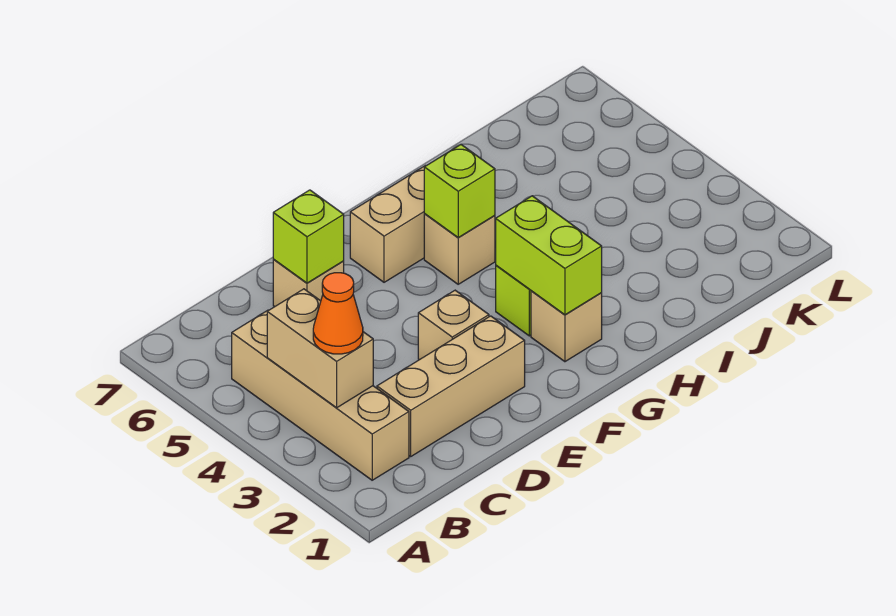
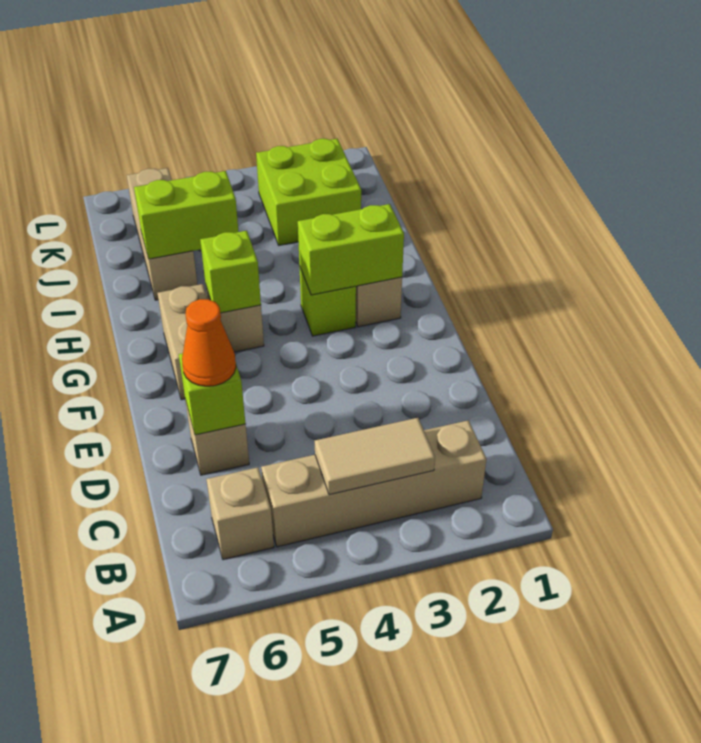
tan 1x2 brick [267,289,373,408] -> tan 1x2 tile [314,418,435,495]
orange 1x1 cone [313,273,363,354] -> orange 1x1 cone moved to [182,299,236,386]
tan 1x3 brick [377,316,525,456] -> tan 1x3 brick moved to [127,168,197,300]
tan 1x1 brick [418,290,489,360] -> tan 1x1 brick moved to [206,467,274,560]
none -> lime 1x2 brick [134,171,239,259]
none -> lime 2x2 brick [256,139,361,245]

